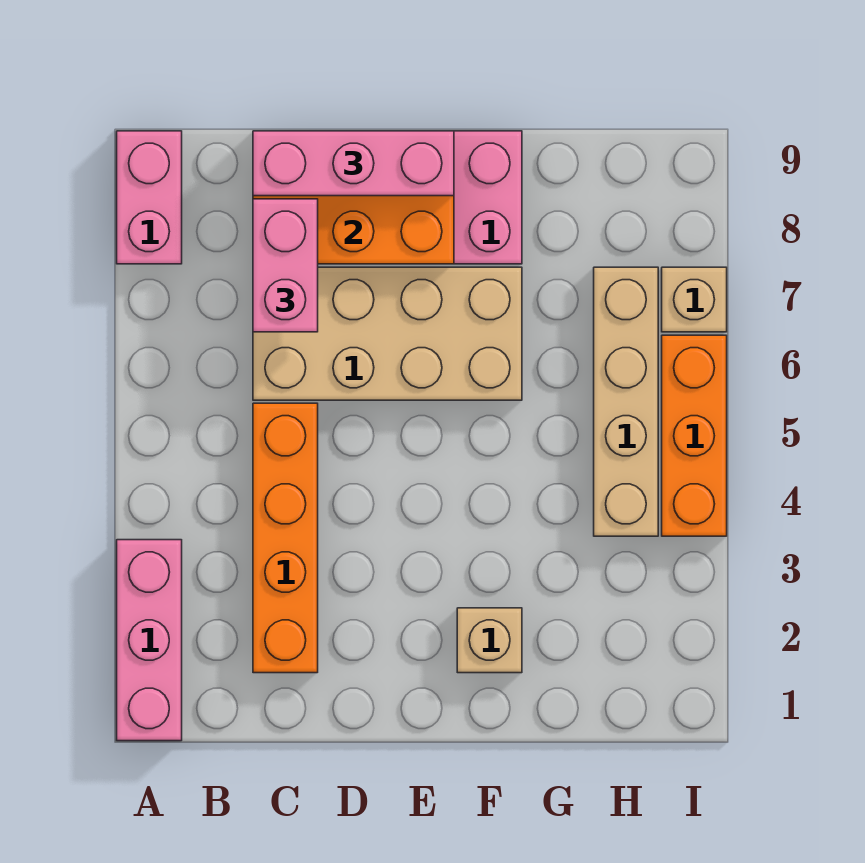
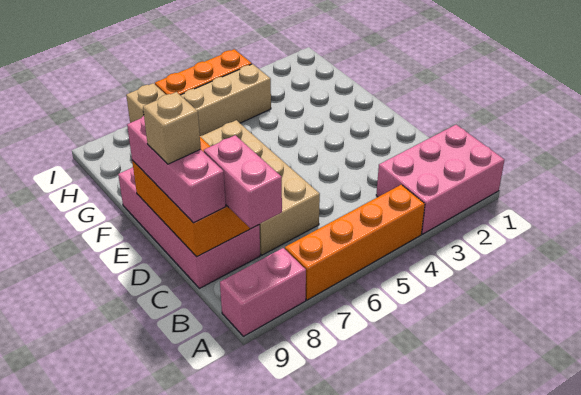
pink 1x3 brick [117,540,182,741] -> pink 2x3 brick [376,125,504,234]
orange 1x4 brick [253,403,318,673] -> orange 1x4 brick moved to [285,185,425,300]
pink 1x2 brick [253,199,318,332] -> pink 1x2 brick turned to [204,135,282,228]
tan 1x1 brick [457,608,522,673] -> tan 1x1 brick moved to [143,92,201,164]

